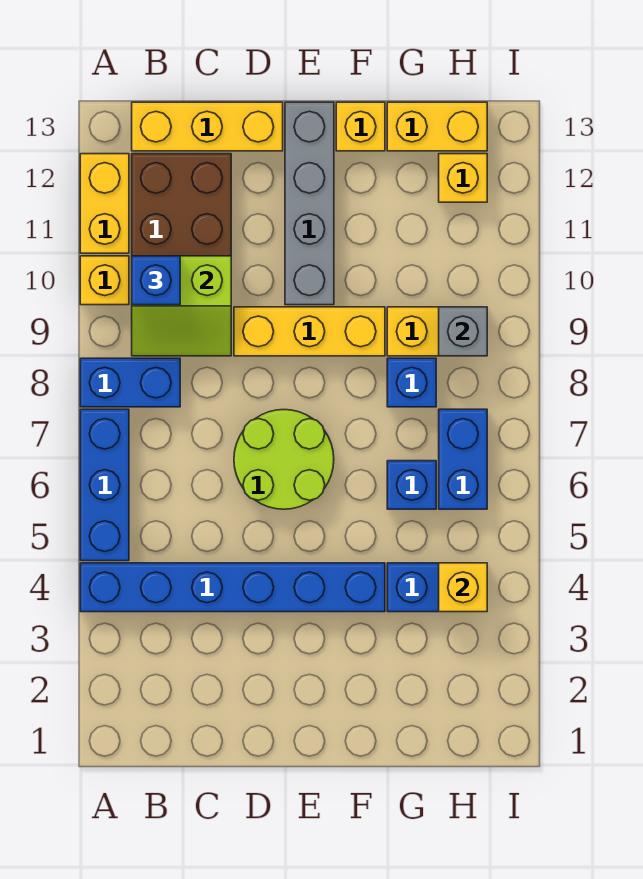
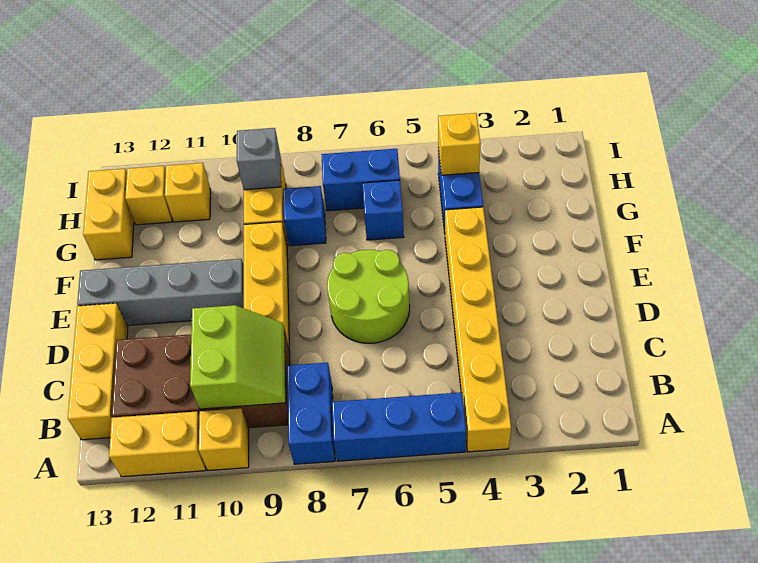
blue 1x6 brick [80,563,385,612] -> yellow 1x6 brick [445,207,511,452]
blue 1x1 brick [132,256,180,305] -> none
yellow 1x1 brick [336,102,385,151] -> yellow 1x1 brick moved to [165,163,211,222]

